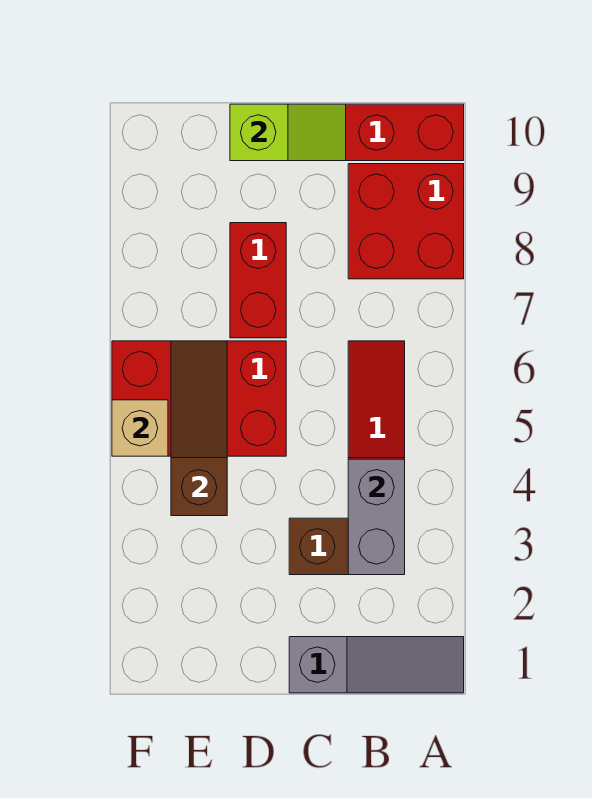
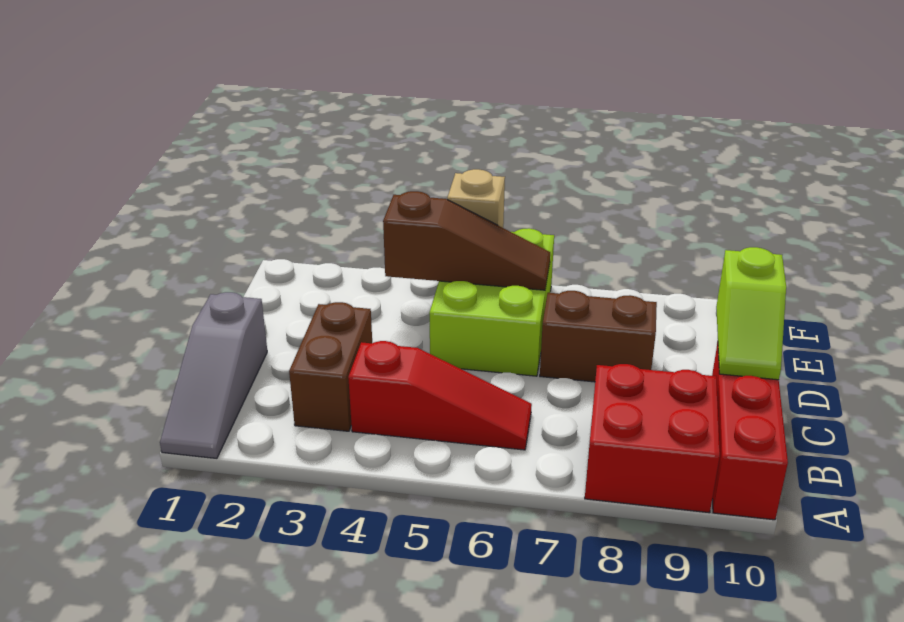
grey 1x2 brick [348,459,405,575] -> none
red 2x3 brick [112,341,286,456] -> lime 2x3 brick [429,228,554,376]
red 1x2 brick [230,223,286,338] -> brown 1x2 brick [540,291,657,382]

